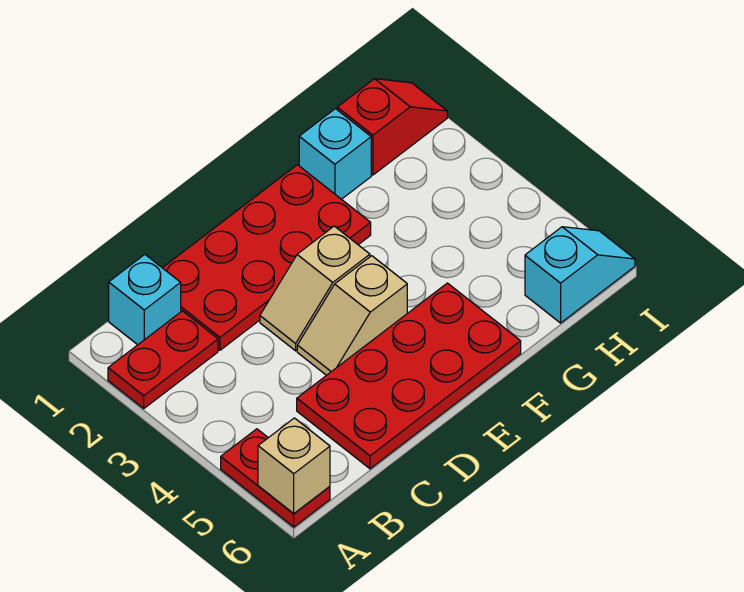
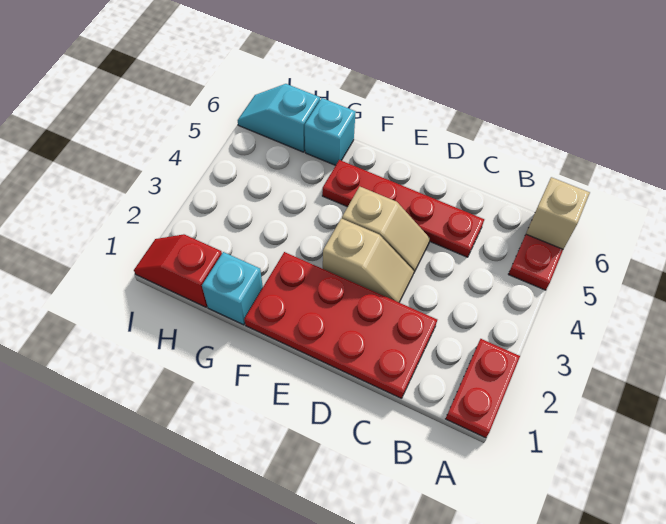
red 1x2 plate [108,311,218,408] -> red 1x2 plate turned to [446,339,520,438]
cyan 1x1 brick [109,255,181,345] -> cyan 1x1 brick moved to [305,98,356,166]
red 2x4 plate [297,283,521,469] -> red 1x4 plate [322,160,484,257]

